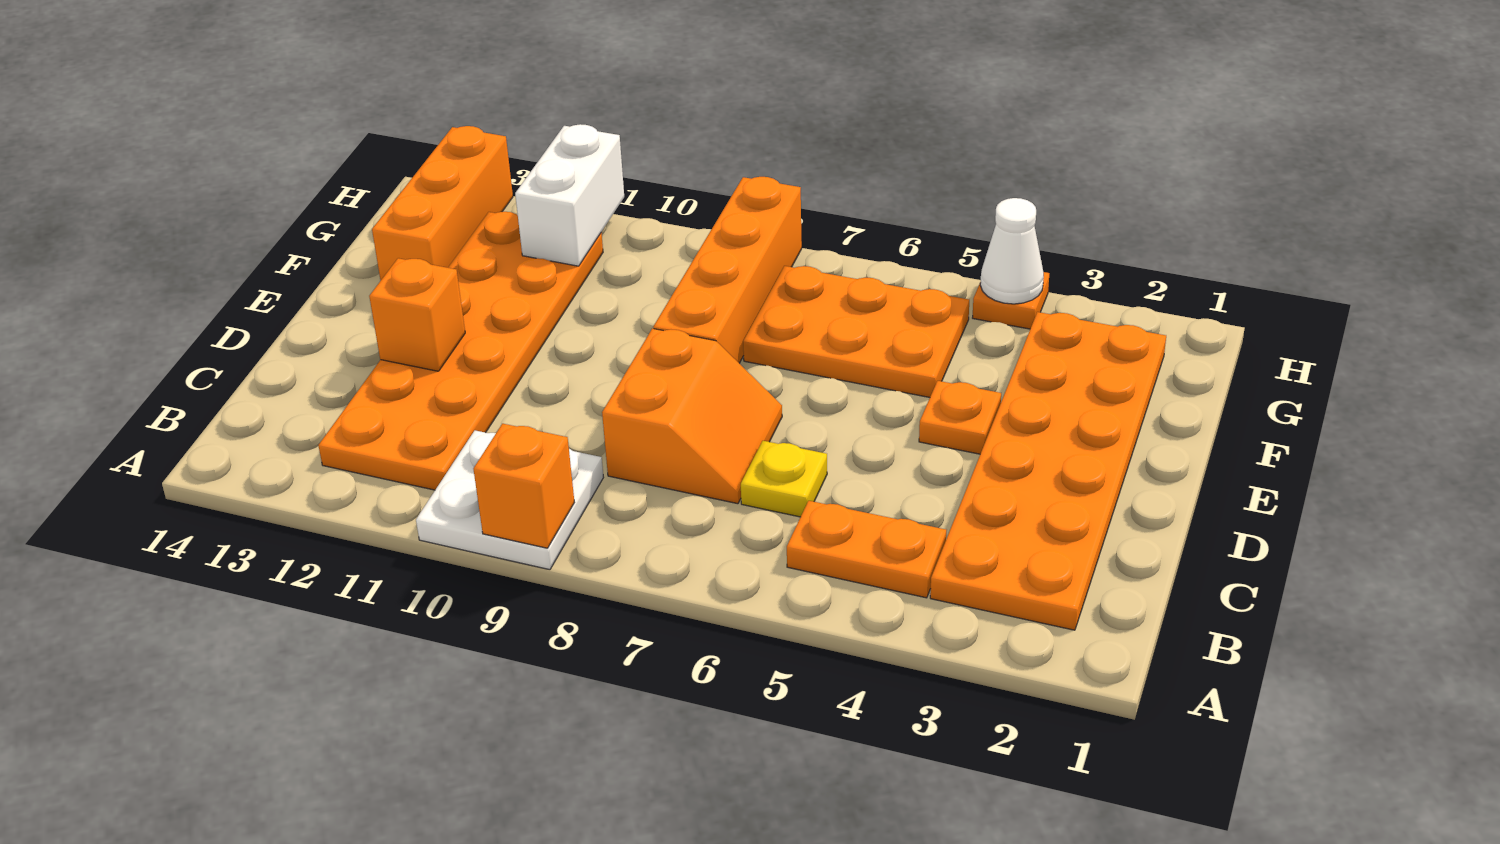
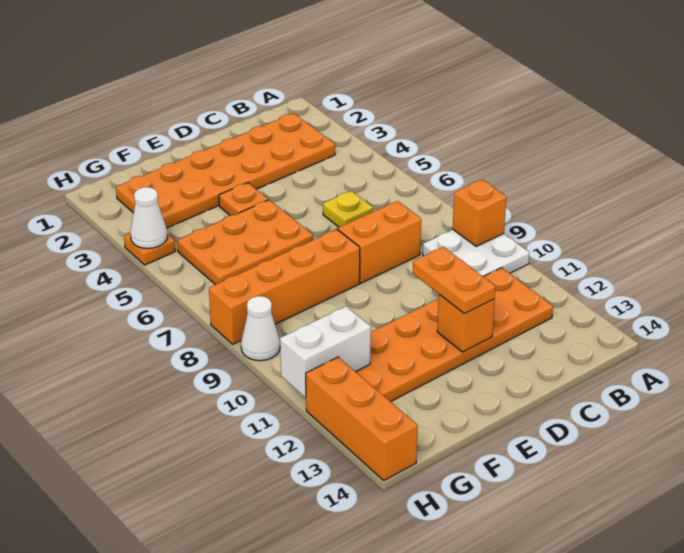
orange 1x2 plate [787,501,946,598] -> orange 1x2 plate moved to [413,247,495,314]
orange 2x3 plate [743,266,969,397] -> orange 2x3 plate turned to [177,200,313,285]
orange 1x3 brick [372,126,513,281] -> orange 1x3 brick turned to [306,357,418,481]
none -> white 1x1 cone [241,296,280,361]

